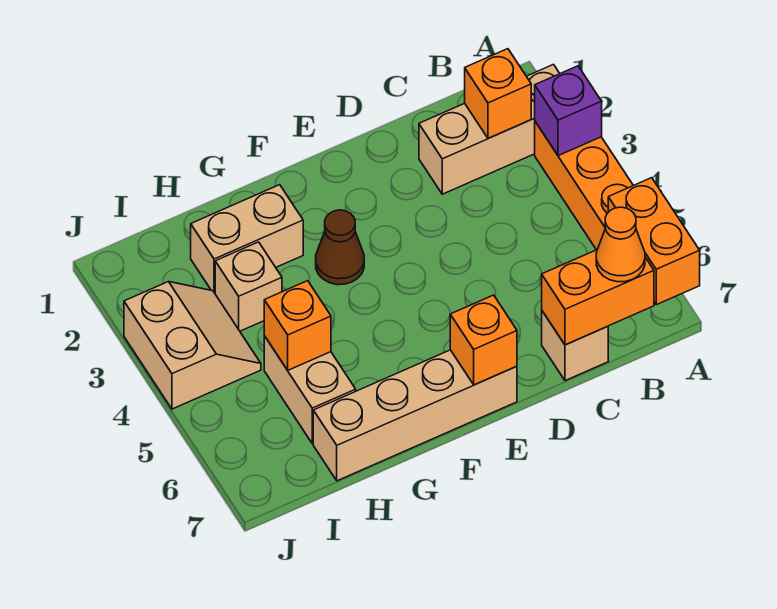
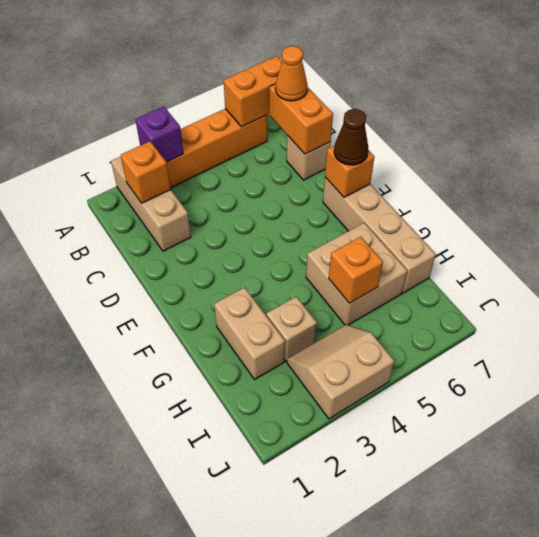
brown 1x1 cone [316,210,364,285] -> brown 1x1 cone moved to [334,109,368,165]
tan 1x2 brick [264,336,356,444] -> tan 2x2 brick [306,223,407,325]

